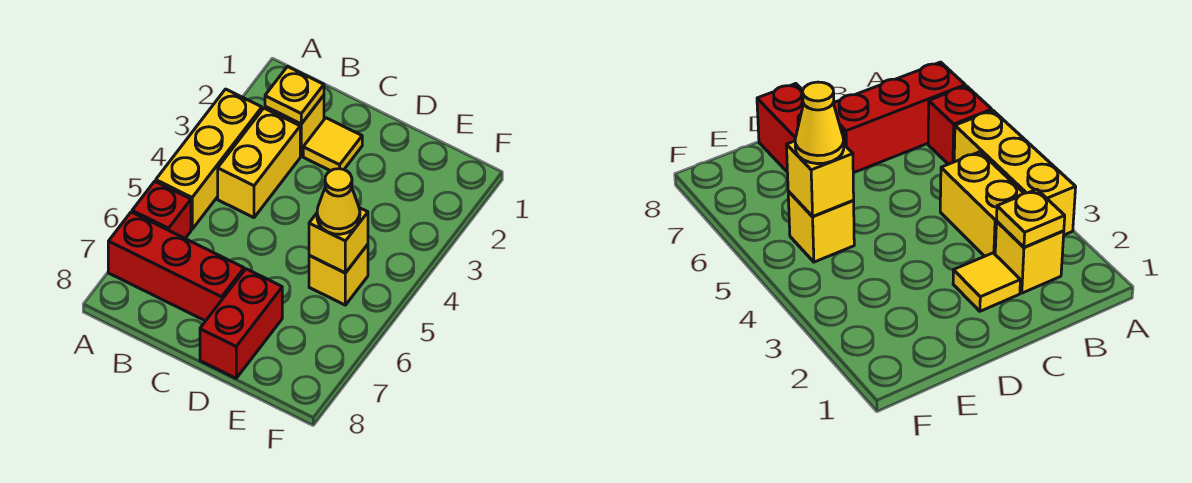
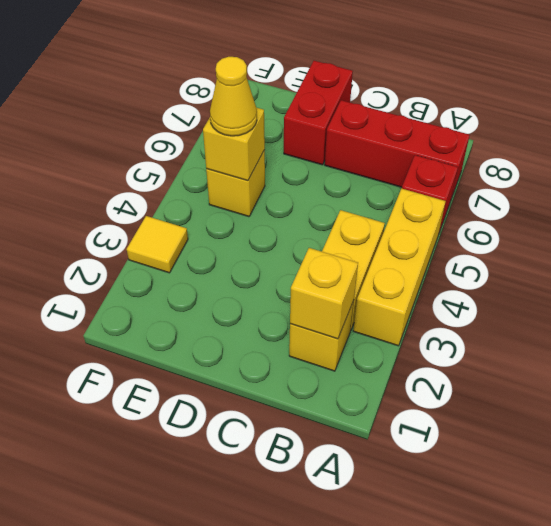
yellow 1x1 plate [265,67,324,124] -> yellow 1x1 brick [290,248,358,339]
yellow 1x1 tile [303,118,362,171] -> yellow 1x1 tile moved to [127,216,188,273]

